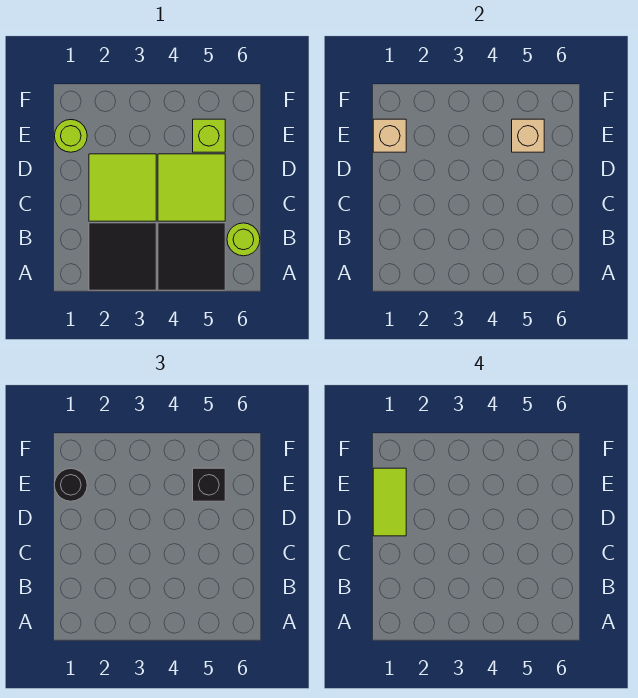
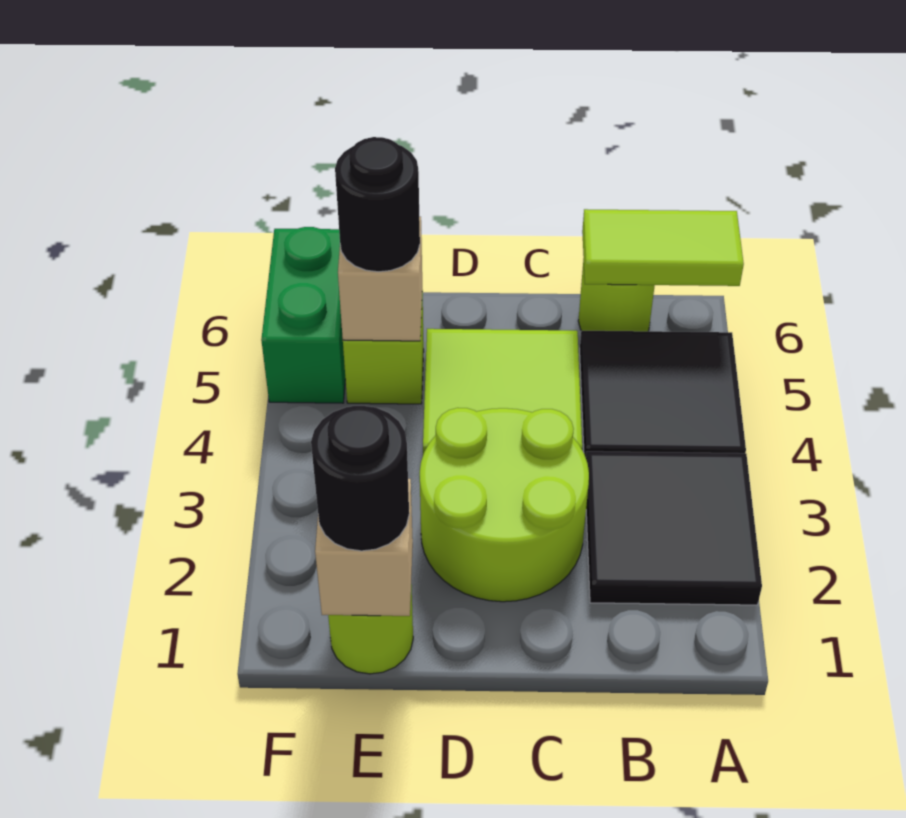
lime 2x2 tile [89,154,156,221] -> lime 2x2 round brick [420,408,589,602]
lime 1x2 tile [373,468,406,536] -> lime 1x2 tile moved to [582,209,744,286]
black 1x1 brick [193,468,225,501] -> black 1x1 round brick [335,137,420,272]
none -> green 1x2 brick [261,227,345,403]

